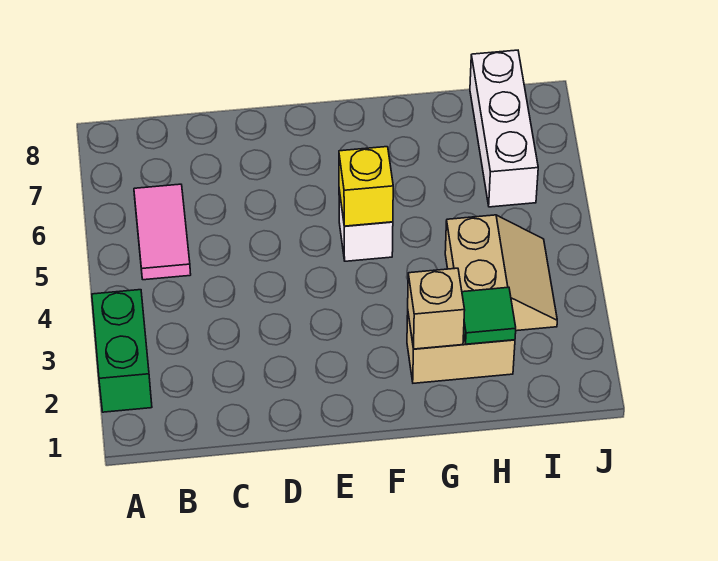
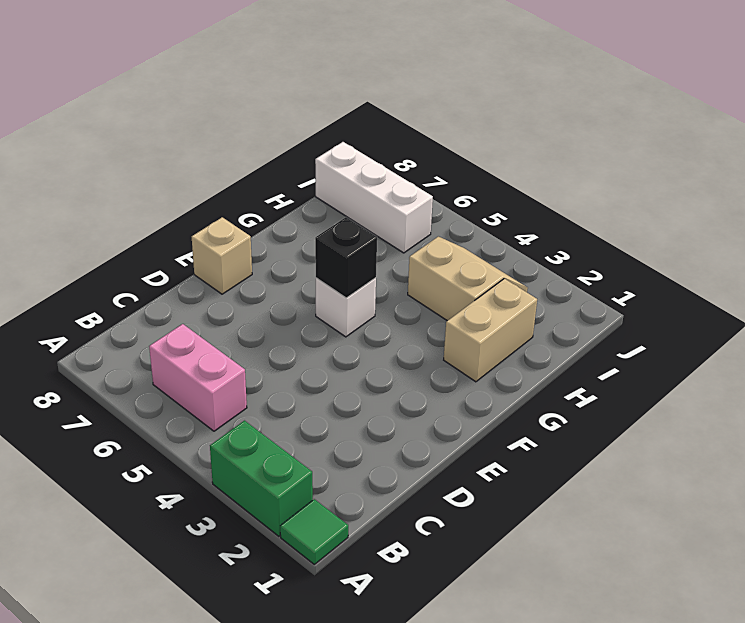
pink 1x2 tile [134,184,191,280] -> pink 1x2 brick [149,324,247,431]
yellow 1x1 brick [339,147,393,226] -> black 1x1 brick [315,217,377,298]
tan 1x1 brick [408,268,465,349] -> tan 1x1 brick moved to [192,217,252,294]
green 1x1 tile [462,287,516,344] -> green 1x1 tile moved to [280,499,348,564]

